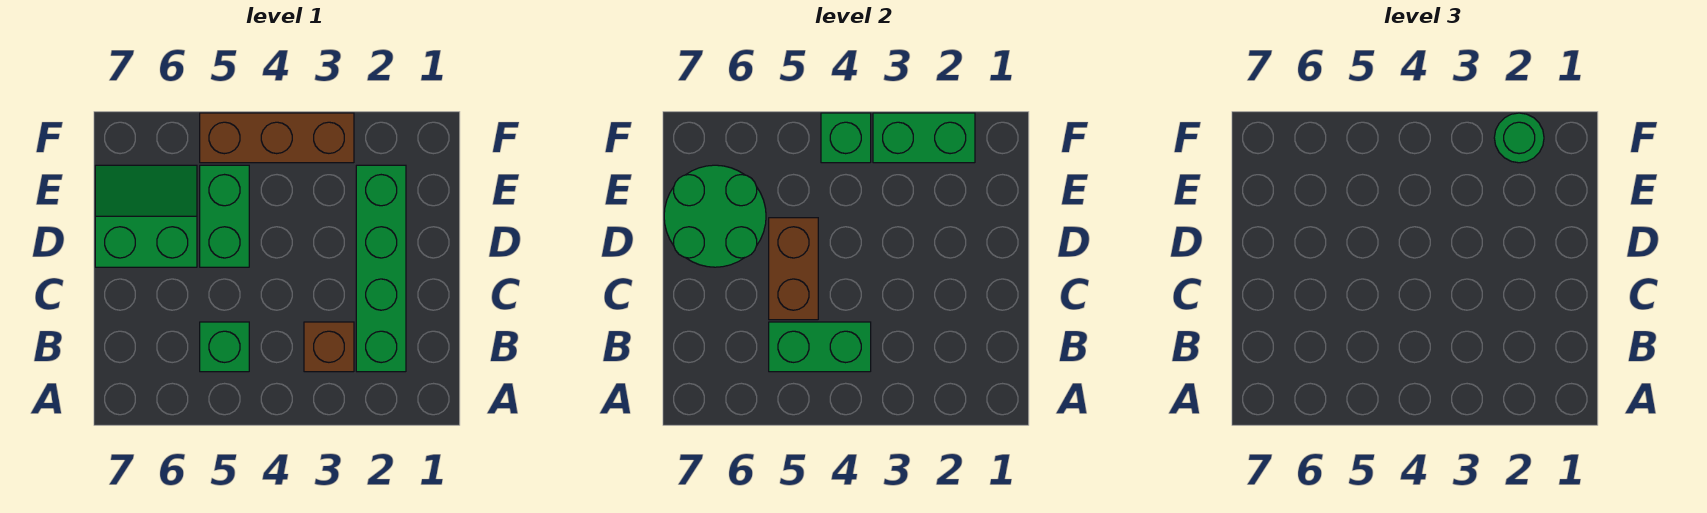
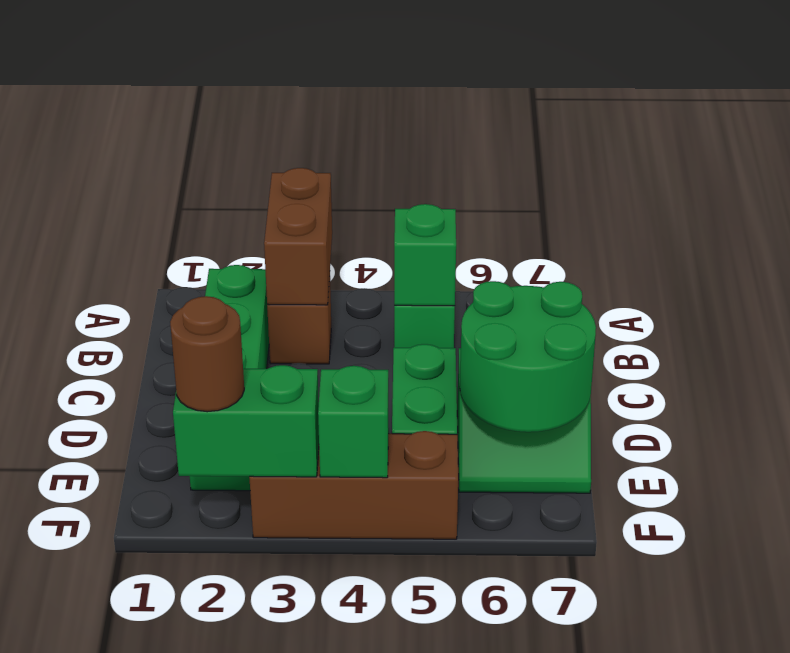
green 1x2 brick [769,322,871,372] -> green 1x1 brick [394,204,456,306]
brown 1x2 brick [769,218,818,320] -> brown 1x2 brick moved to [264,168,332,305]
green 1x1 round brick [1494,113,1544,163] -> brown 1x1 round brick [170,296,244,412]

